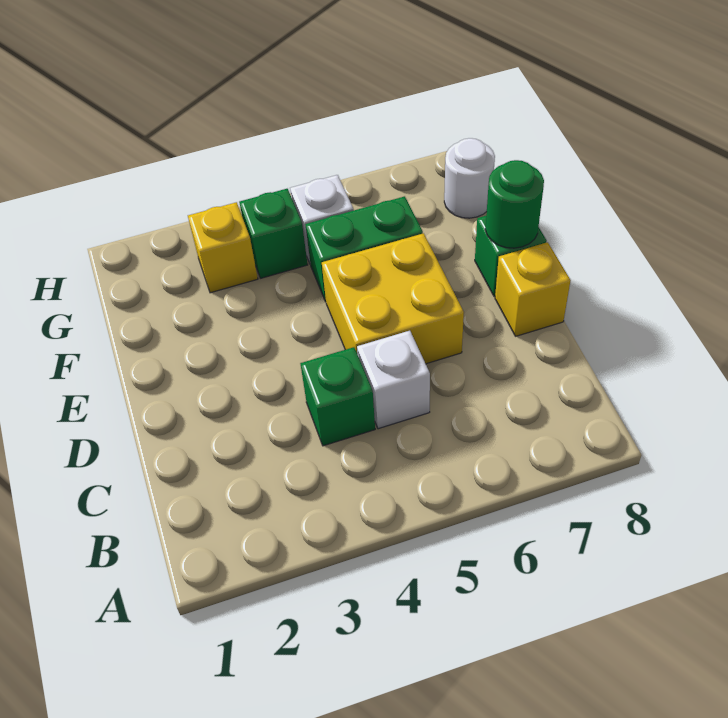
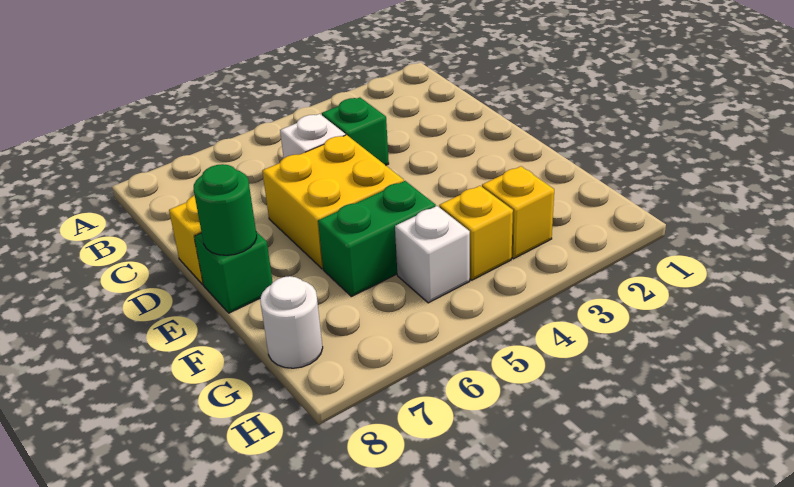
green 1x1 brick [239,189,308,278] -> yellow 1x1 brick [439,186,513,280]

